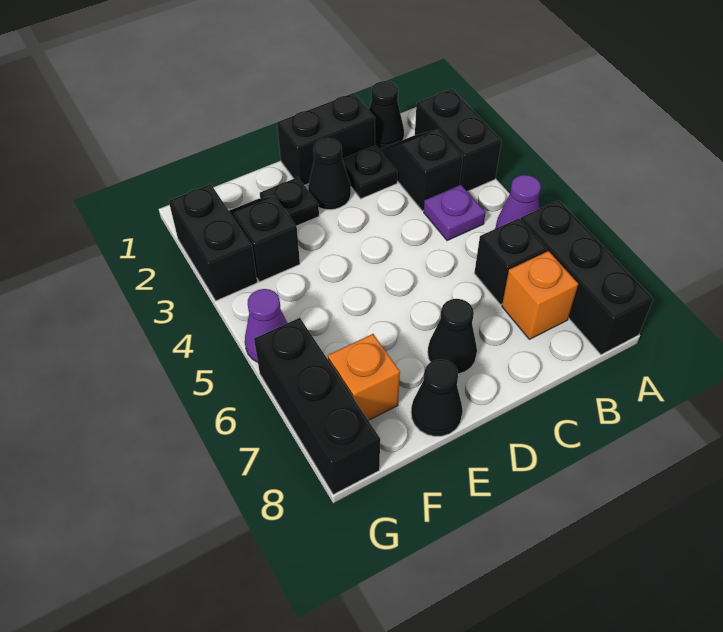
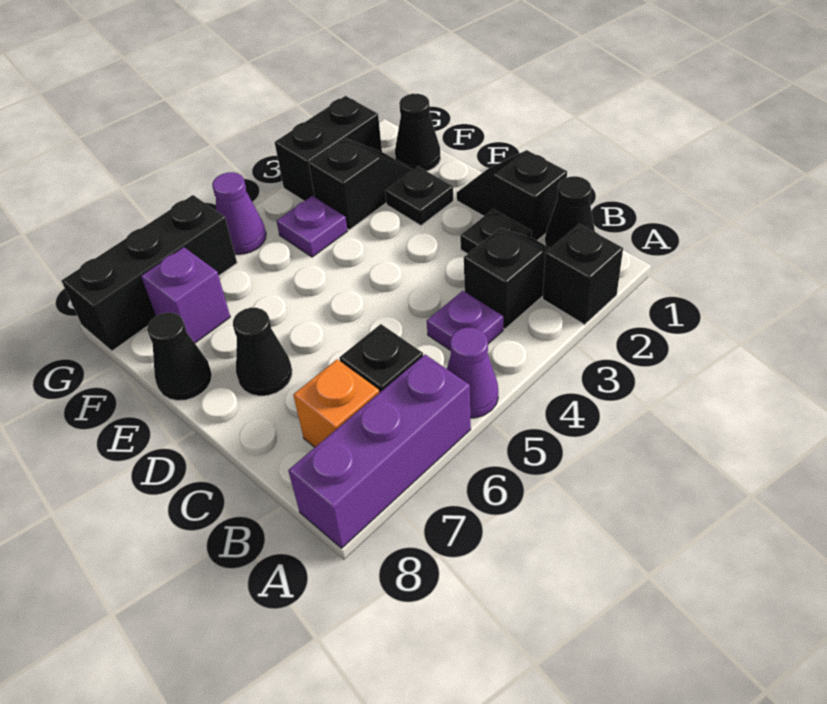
black 1x2 brick [415,89,501,191] -> black 1x1 brick [543,224,623,325]
black 1x3 brick [520,200,653,355] -> purple 1x3 brick [288,355,471,548]
black 1x2 brick [277,93,375,185] -> black 1x2 slope [457,150,567,240]
black 1x1 cone [308,138,351,210] -> black 1x1 cone moved to [395,94,441,171]
none -> purple 1x1 plate [277,196,347,257]
orange 1x1 brick [328,334,400,420] -> purple 1x1 brick [141,247,230,343]

